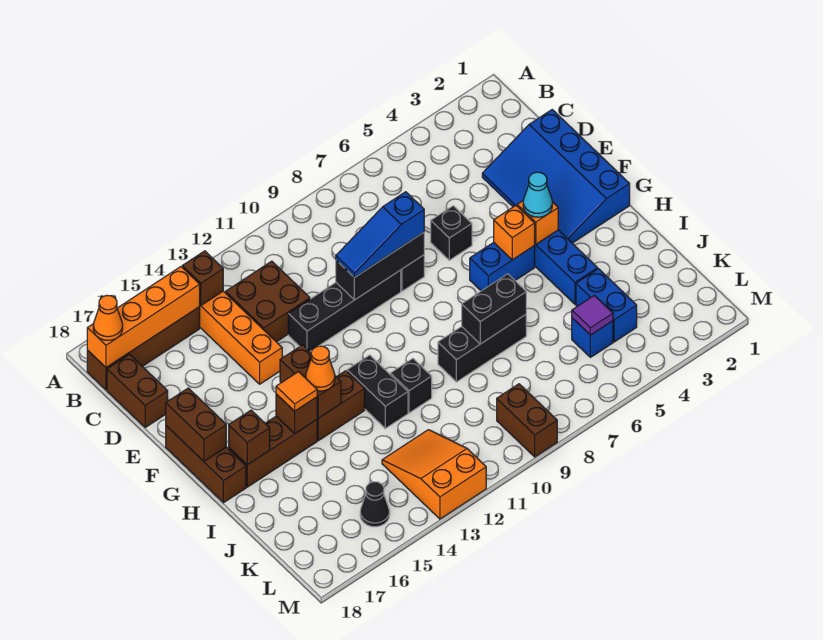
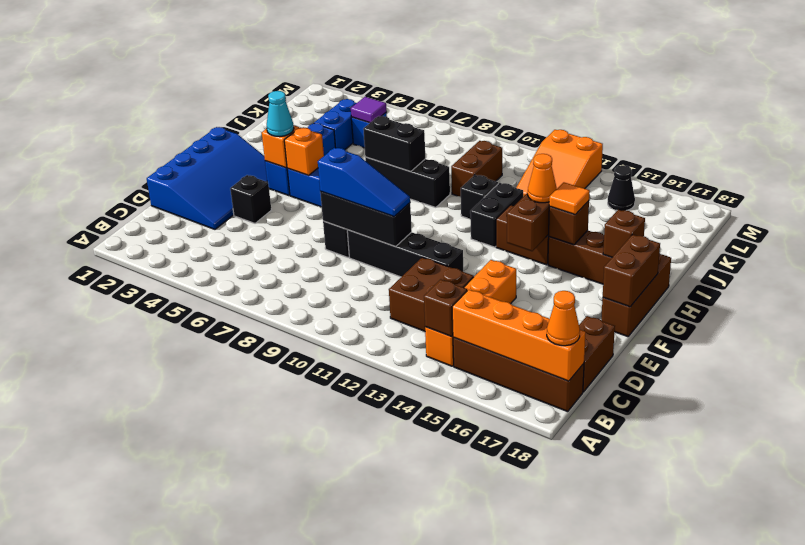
black 1x1 brick [431,206,472,260] -> black 1x1 brick moved to [230,175,271,223]
brown 1x2 brick [497,384,557,457] -> brown 1x2 brick moved to [451,141,502,197]

